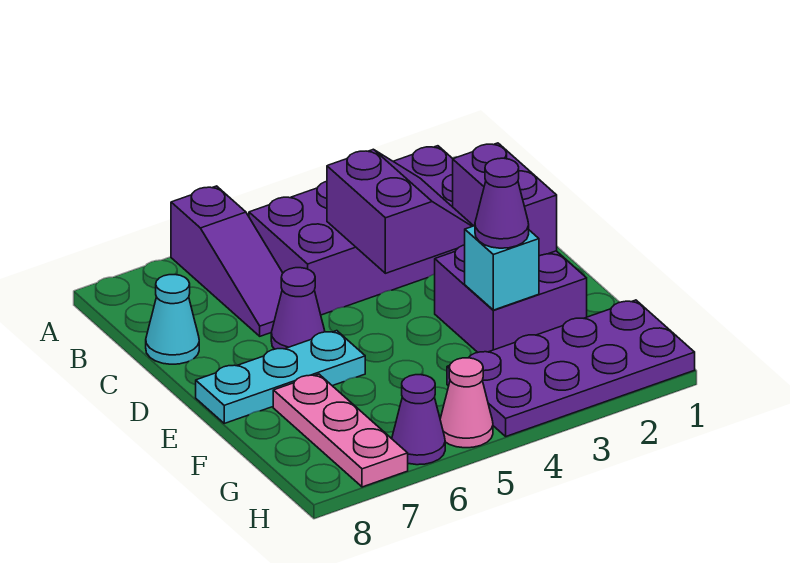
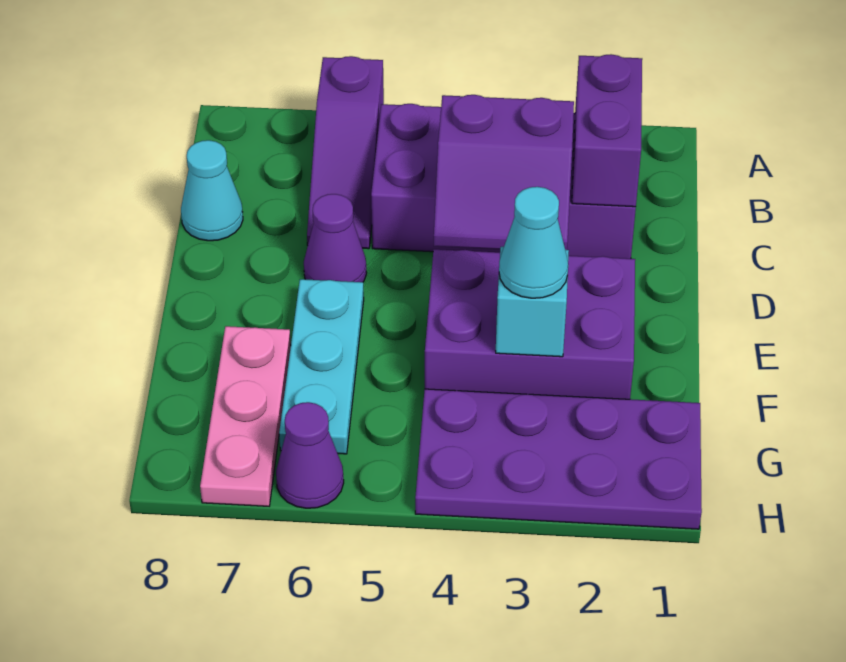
purple 2x2 slope [327,149,473,273] -> purple 2x2 slope turned to [434,95,574,250]
purple 1x2 brick [453,143,557,256] -> purple 1x2 brick moved to [572,54,642,207]
purple 2x2 brick [435,245,587,352] -> purple 2x3 brick [425,249,635,399]
cyan 1x3 plate [196,331,365,423] -> cyan 1x3 plate turned to [279,279,364,454]
purple 1x1 cone [475,158,529,248] -> cyan 1x1 cone [499,187,568,298]
pink 1x1 cone [440,358,493,448] -> none

